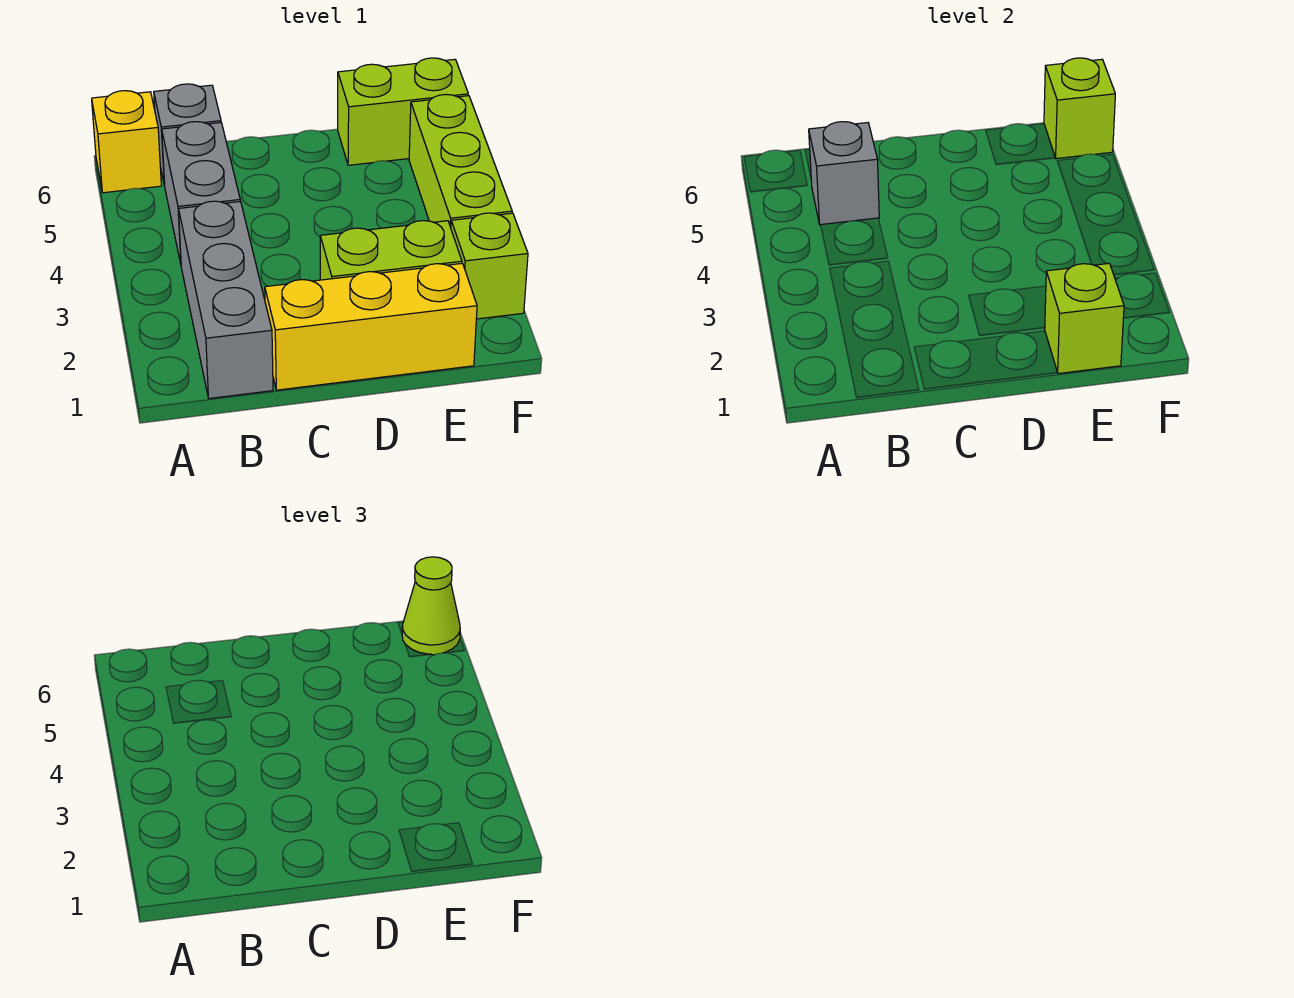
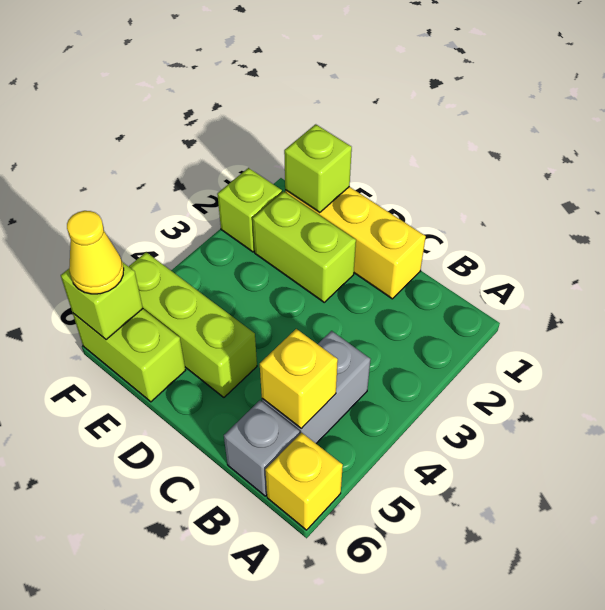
grey 1x3 brick [179,201,273,398] -> none
grey 1x1 brick [809,122,879,225] -> yellow 1x1 brick [260,329,338,429]
lime 1x3 brick [409,94,512,227] -> lime 1x3 brick turned to [129,252,257,397]
lime 1x1 cone [402,557,460,655] -> yellow 1x1 cone [67,211,124,294]

